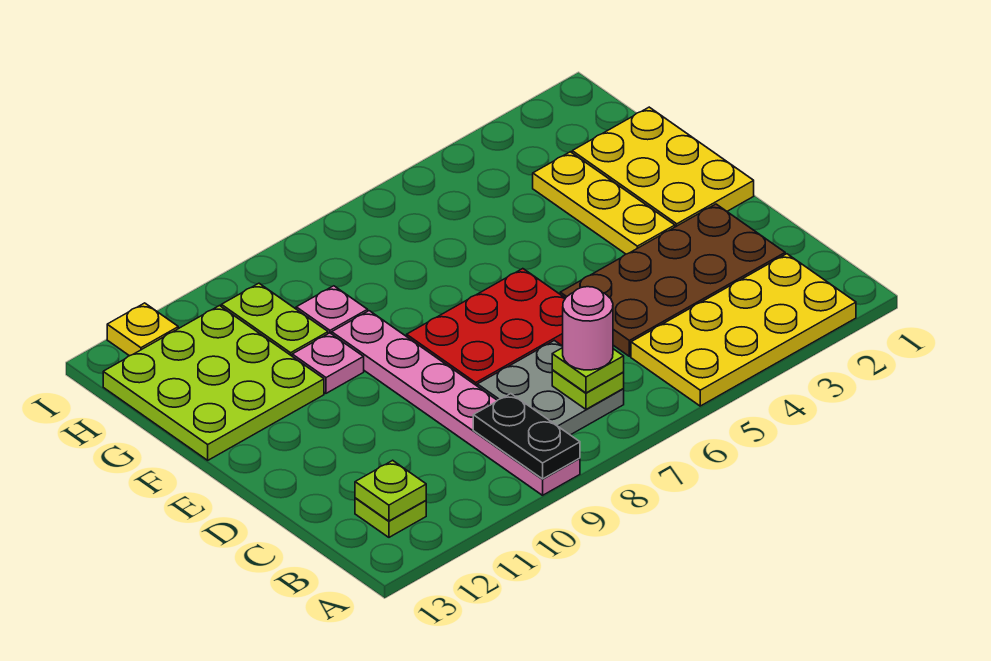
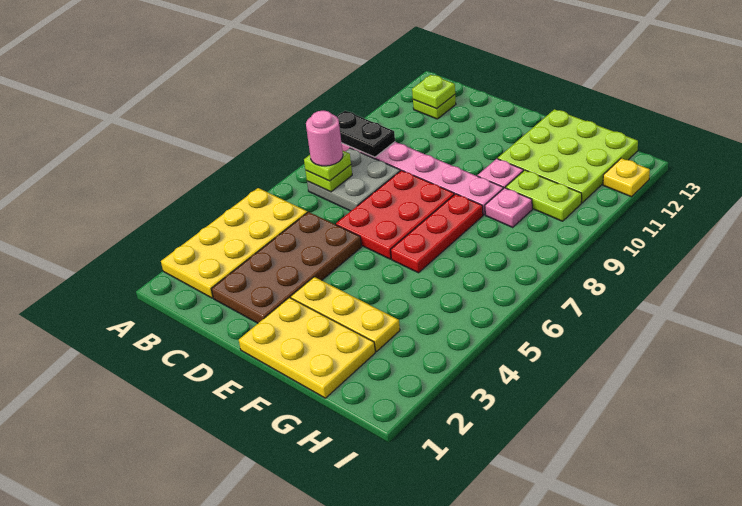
none -> red 1x3 plate [391,194,483,273]

